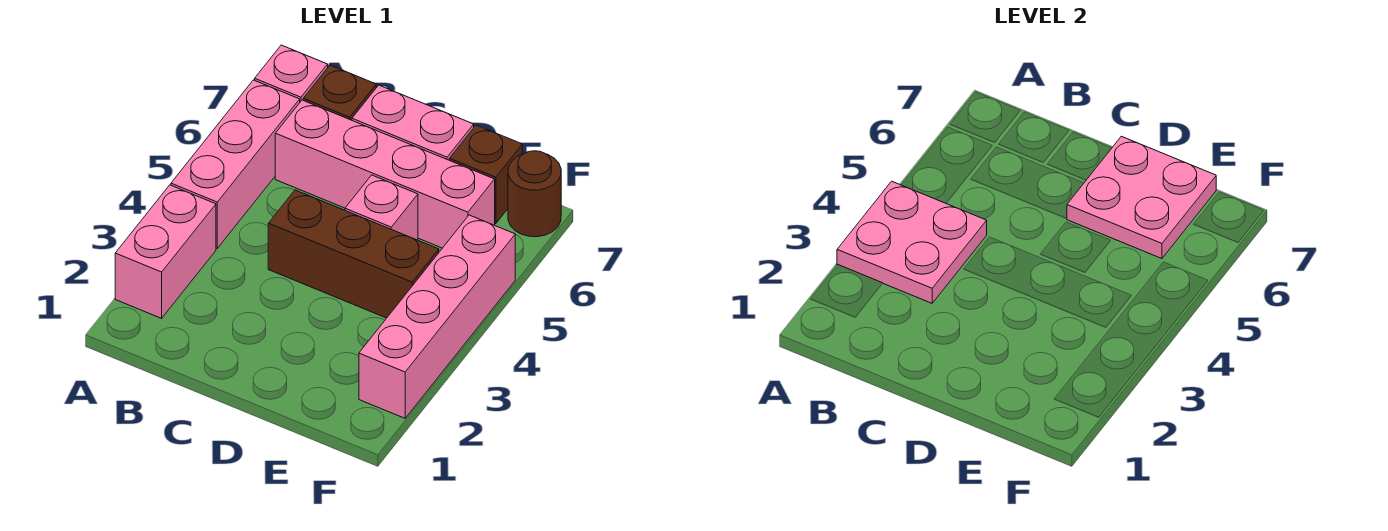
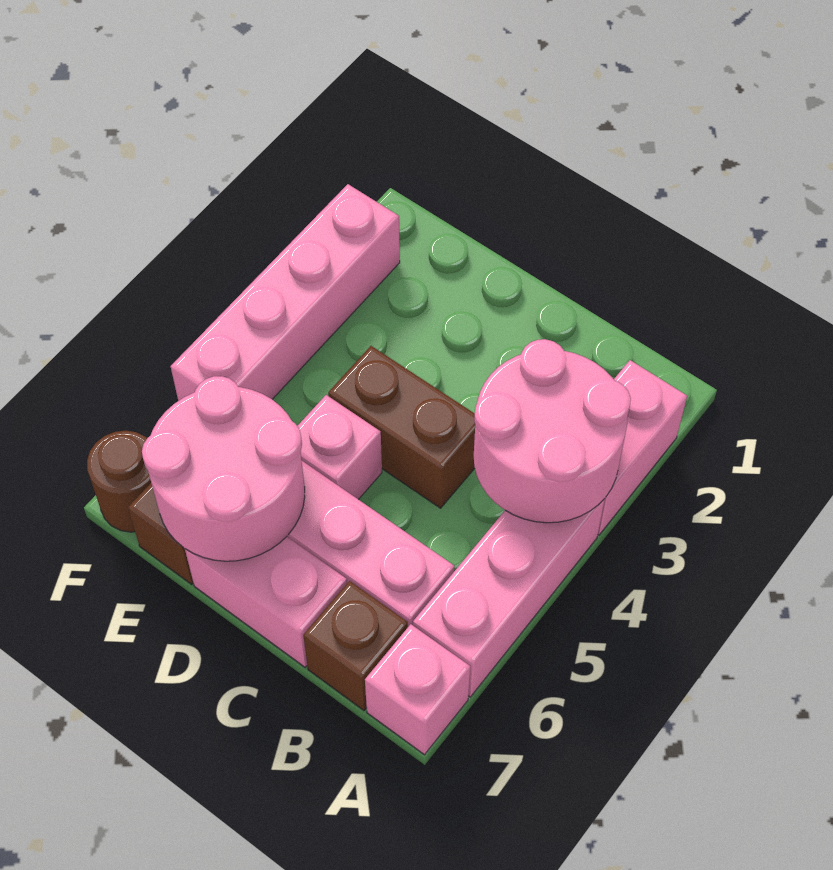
pink 2x2 plate [837,181,987,303] -> pink 2x2 round brick [474,339,631,523]
brown 1x3 brick [268,190,439,318] -> brown 1x2 brick [328,346,475,508]
pink 2x2 plate [1067,136,1216,259] -> pink 2x2 round brick [142,376,305,561]

